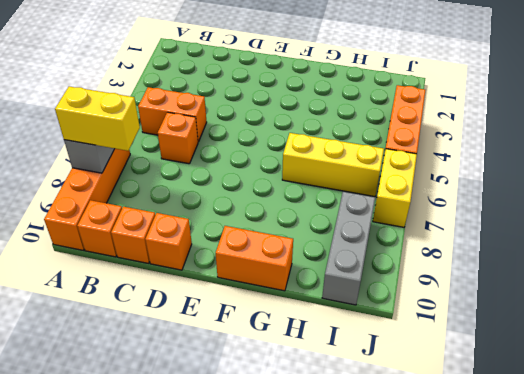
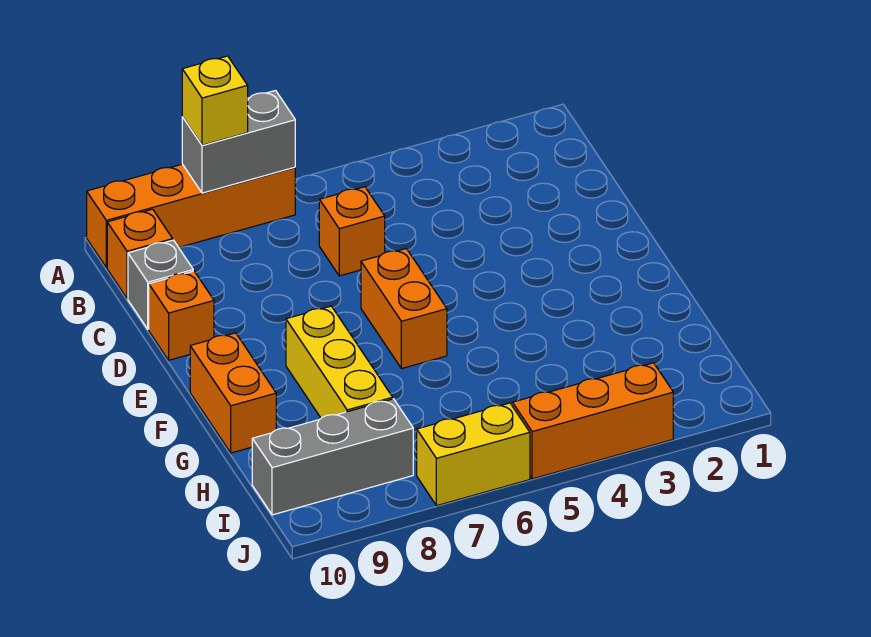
yellow 1x2 brick [55,86,140,151] -> yellow 1x1 brick [182,56,248,145]
orange 1x2 brick [138,87,207,142] -> orange 1x2 brick moved to [361,249,447,369]
orange 1x1 brick [111,207,155,263] -> grey 1x1 brick [128,240,193,329]
yellow 1x3 brick [282,133,384,197] -> yellow 1x3 brick moved to [286,306,393,418]

